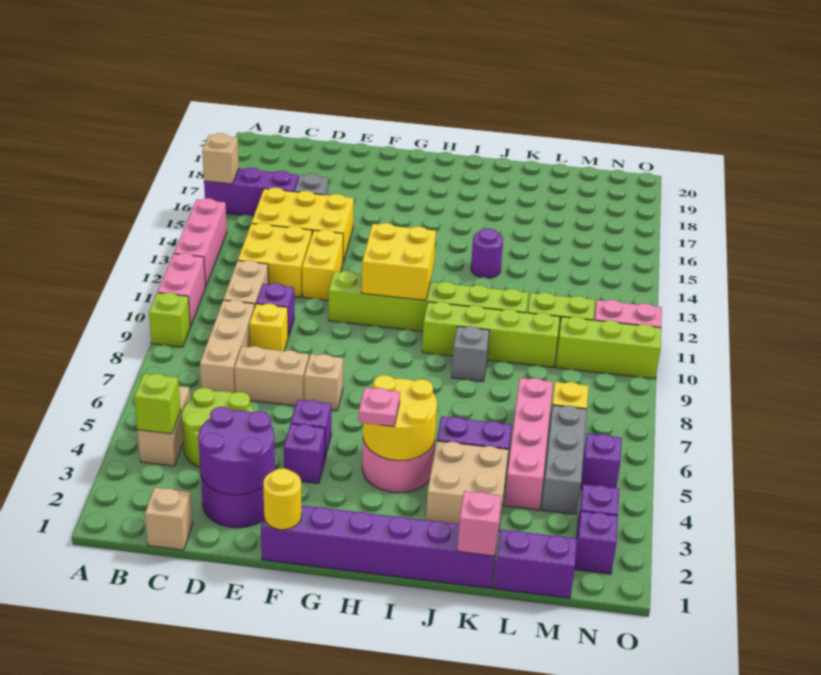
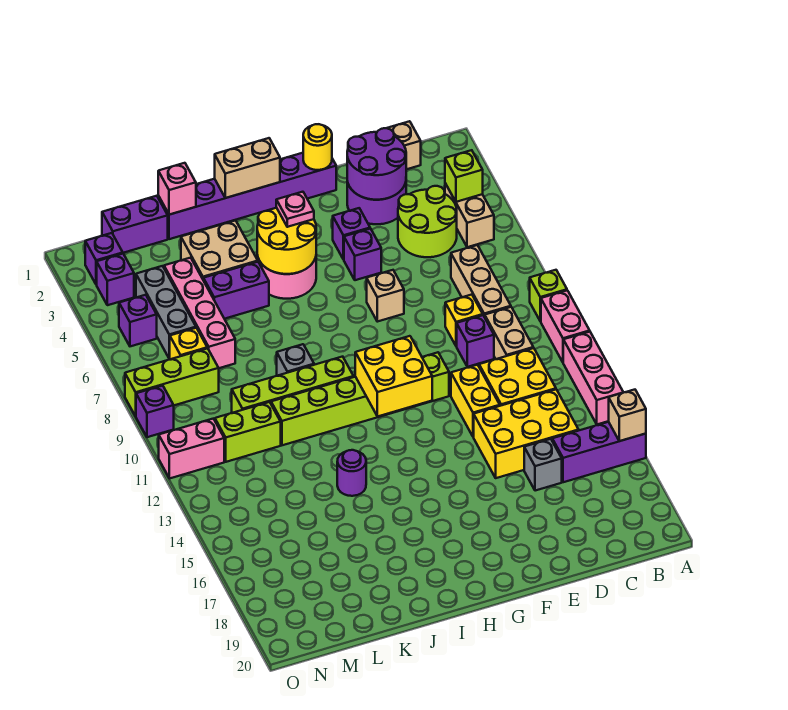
tan 1x2 brick [235,346,309,406] -> tan 1x2 brick moved to [215,138,280,198]
lime 1x3 brick [556,317,661,379] -> lime 1x3 brick moved to [125,348,219,416]
none -> purple 1x1 brick [136,386,174,437]

